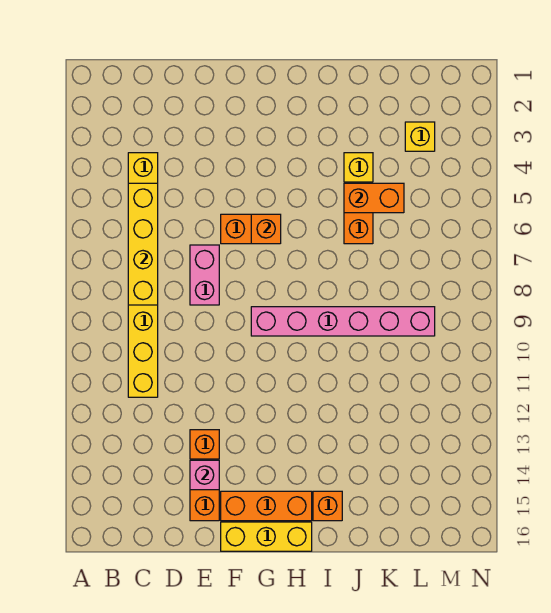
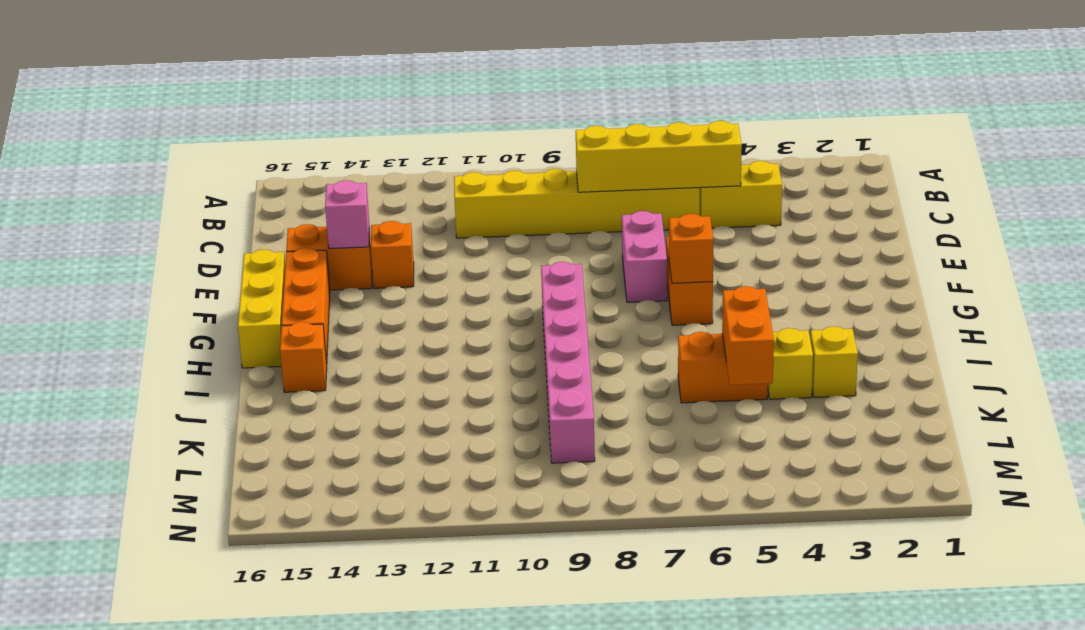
pink 1x2 brick [190,245,219,305] -> pink 1x2 brick turned to [622,211,667,302]
yellow 1x1 brick [405,122,435,151] -> yellow 1x1 brick moved to [810,326,858,397]

